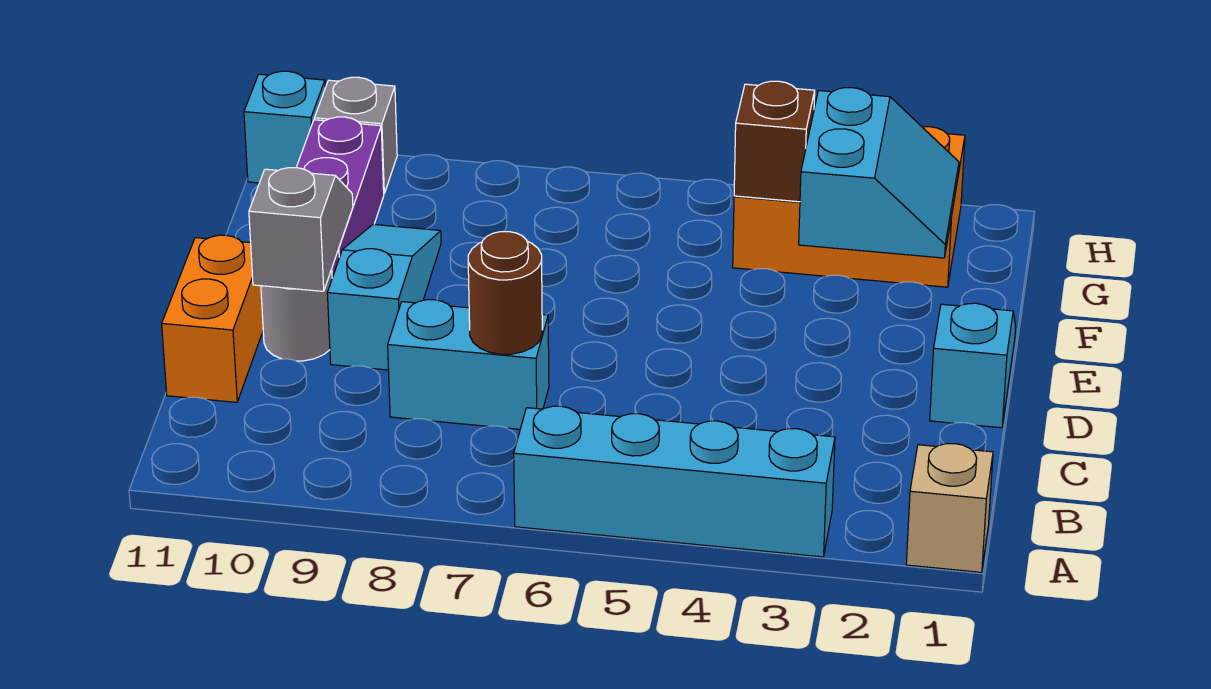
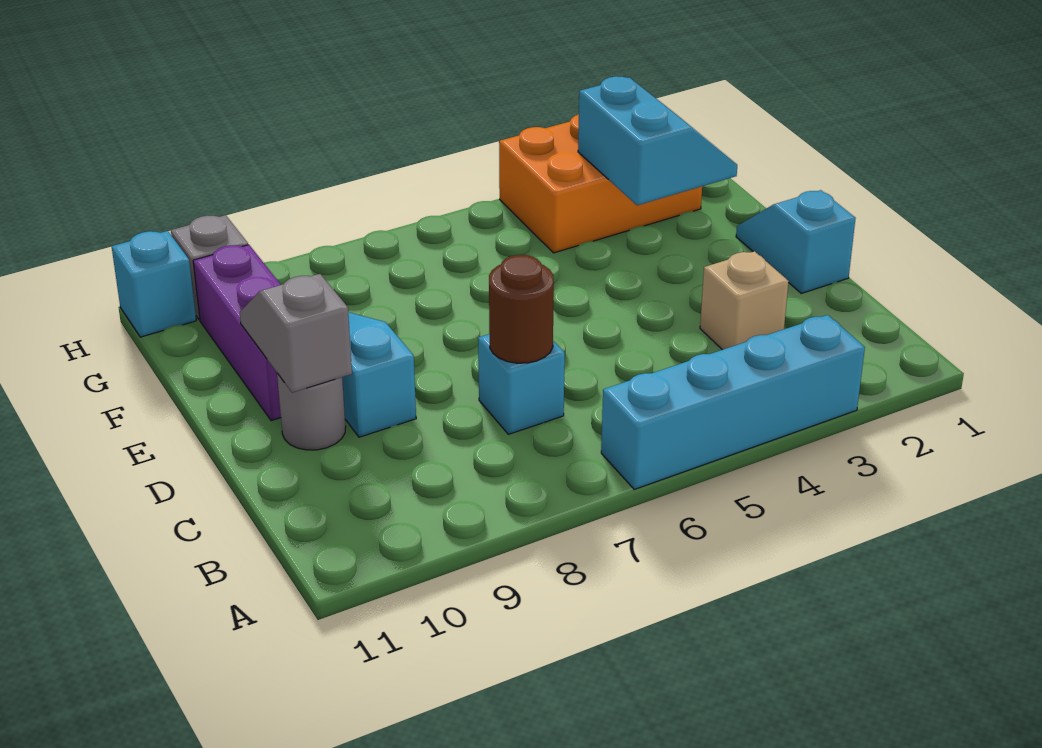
tan 1x1 brick [906,444,993,572] -> tan 1x1 brick moved to [700,251,789,350]
cyan 1x2 brick [388,300,549,429] -> cyan 1x1 brick [478,334,565,434]
orange 1x2 brick [162,235,263,402] -> none
brown 1x1 brick [734,81,815,202] -> none

